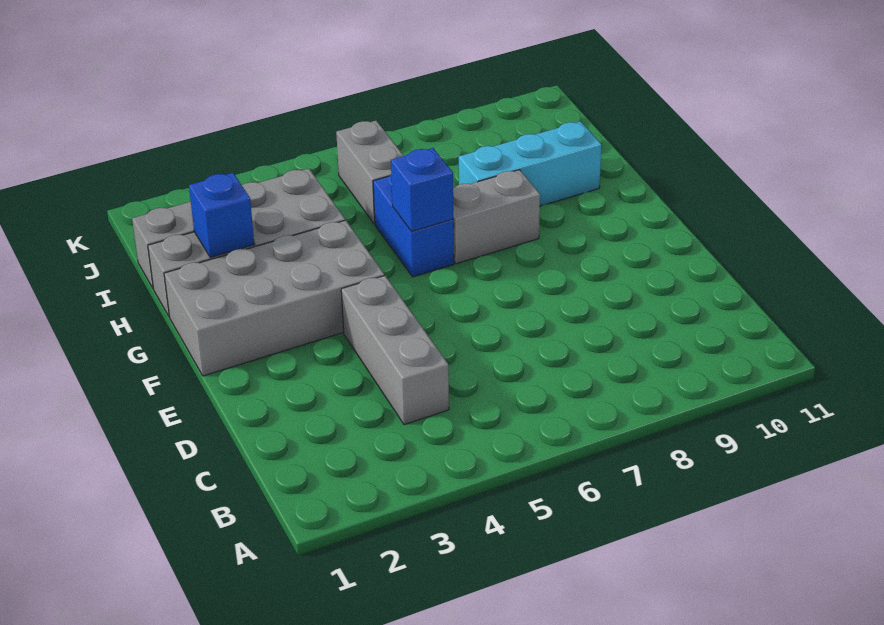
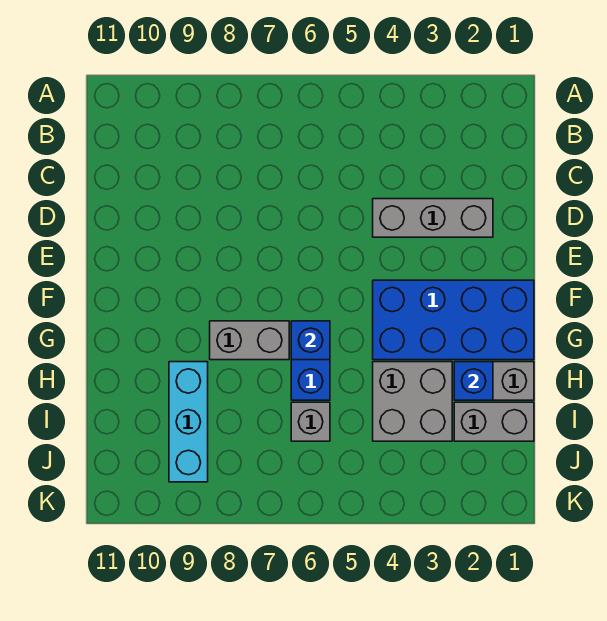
grey 1x3 brick [341,276,449,425] -> grey 1x3 brick turned to [373,199,493,237]
grey 2x4 brick [164,220,384,376] -> blue 2x4 brick [373,280,534,360]
cyan 1x3 brick [459,121,602,206] -> cyan 1x3 brick turned to [169,362,208,482]
grey 1x2 brick [336,121,404,224] -> grey 1x1 brick [291,402,330,441]

